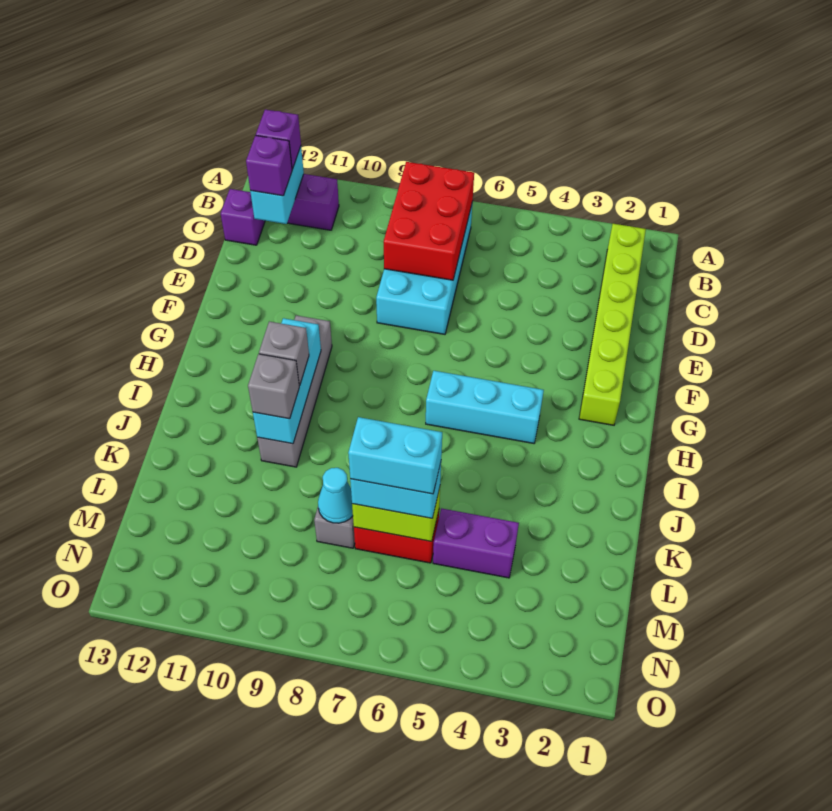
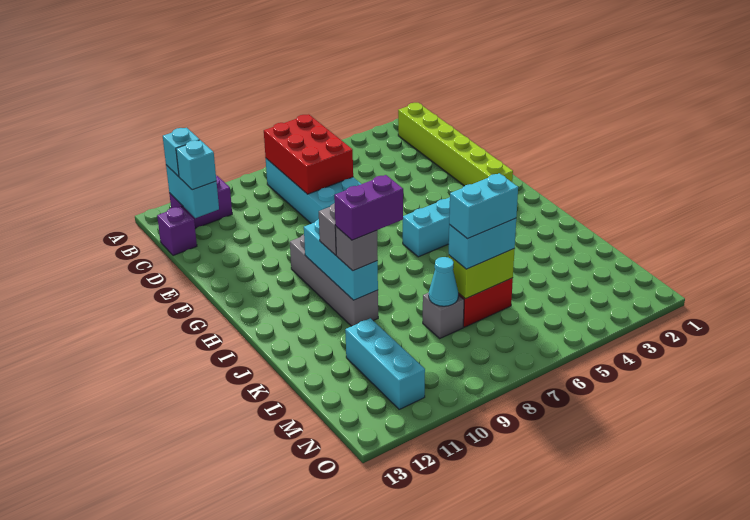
purple 1x1 brick [256,110,301,169] -> cyan 1x1 brick [163,128,200,177]
purple 1x1 brick [246,135,292,196] -> cyan 1x1 brick [176,140,216,190]
purple 1x2 brick [433,508,519,578] -> purple 1x2 brick moved to [334,175,403,240]
none -> cyan 1x3 brick [345,318,425,409]

